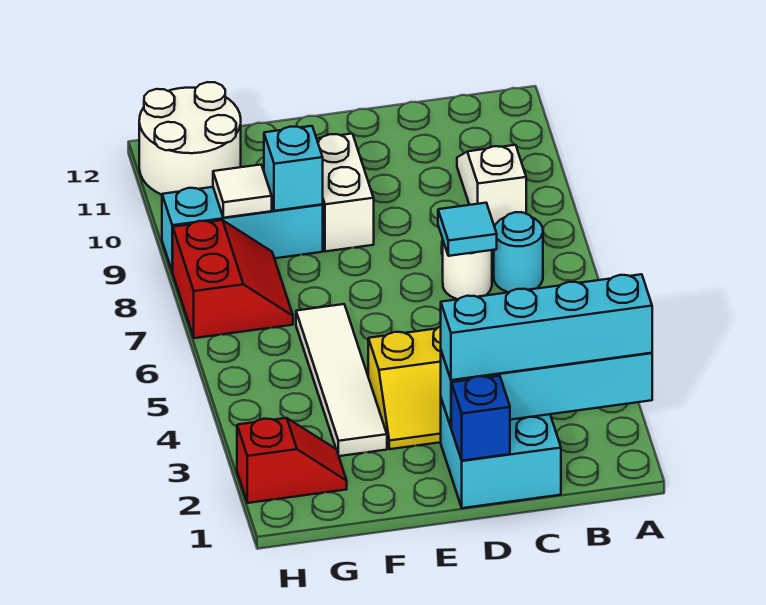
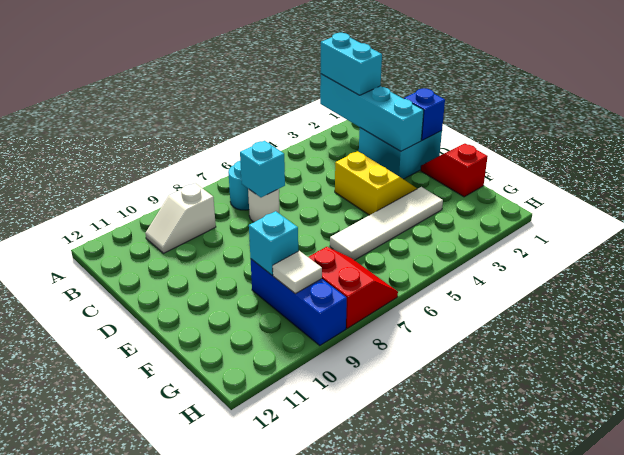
cyan 1x4 brick [441,274,652,380] -> cyan 1x2 brick [321,33,382,95]
cyan 1x1 tile [438,203,497,256] -> cyan 1x1 brick [240,141,285,197]
white 1x2 brick [317,134,374,251] -> none
cyan 1x3 brick [162,187,323,272] -> blue 1x3 brick [251,259,347,345]
red 1x2 slope [237,418,347,503] -> red 1x2 slope moved to [421,144,488,197]
red 2x2 slope [173,220,293,338] -> red 2x2 slope turned to [309,247,398,328]
white 2x2 round brick [139,82,241,195] -> none

